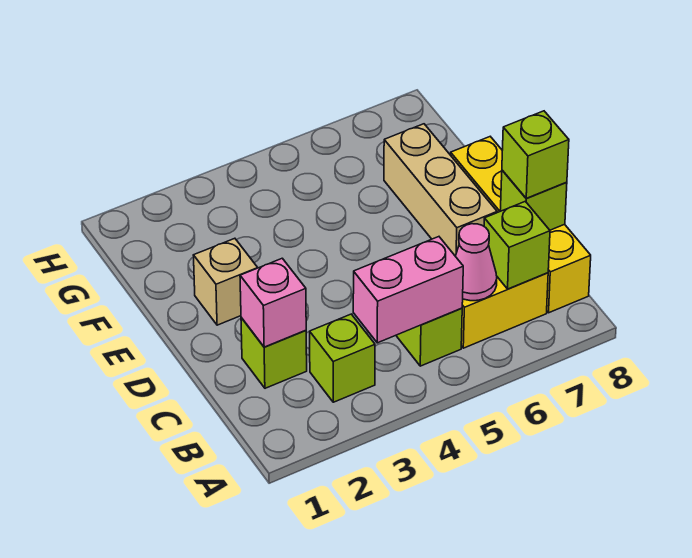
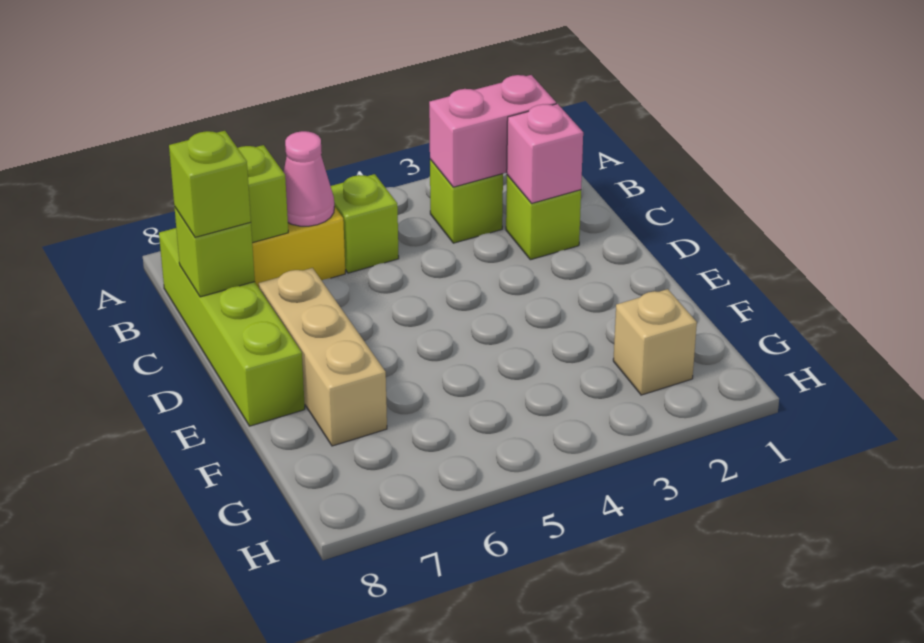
pink 1x2 brick [353,237,463,343] -> pink 1x2 brick moved to [429,75,556,187]
yellow 1x4 brick [451,137,591,313] -> lime 1x4 brick [159,228,305,426]
tan 1x1 brick [193,238,257,325] -> tan 1x1 brick moved to [613,289,697,395]

